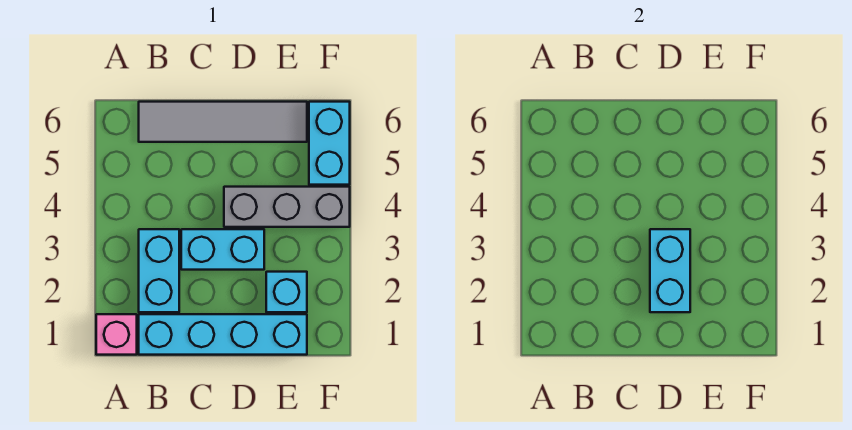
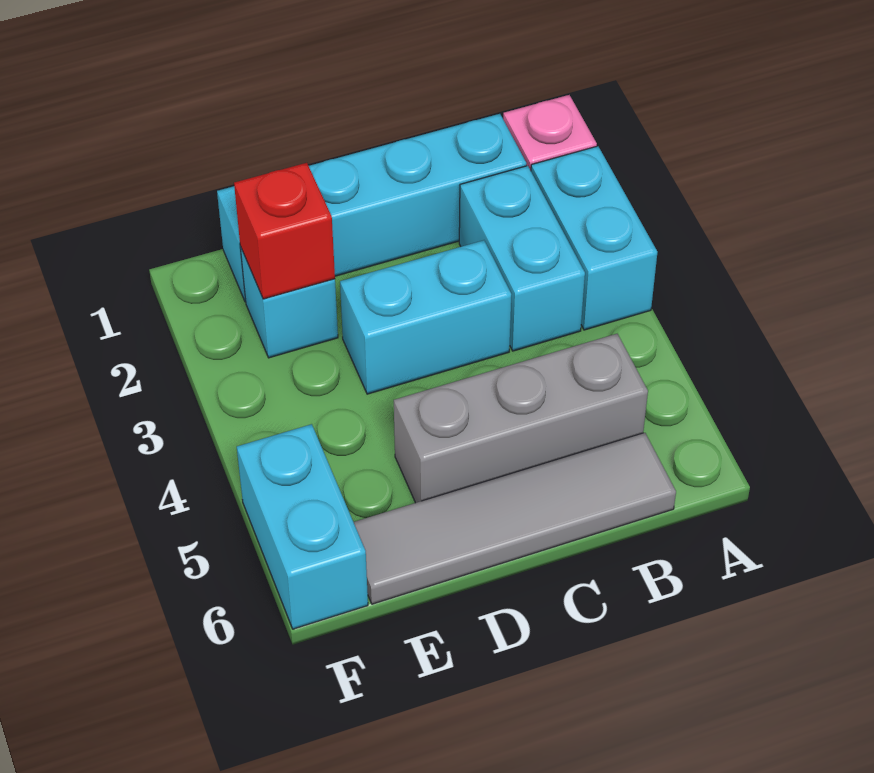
cyan 1x2 brick [650,229,690,312] -> cyan 1x2 brick moved to [531,146,657,330]
grey 1x3 brick [224,187,350,227] -> grey 1x3 brick moved to [394,334,648,503]
none -> red 1x1 brick [234,163,335,299]

